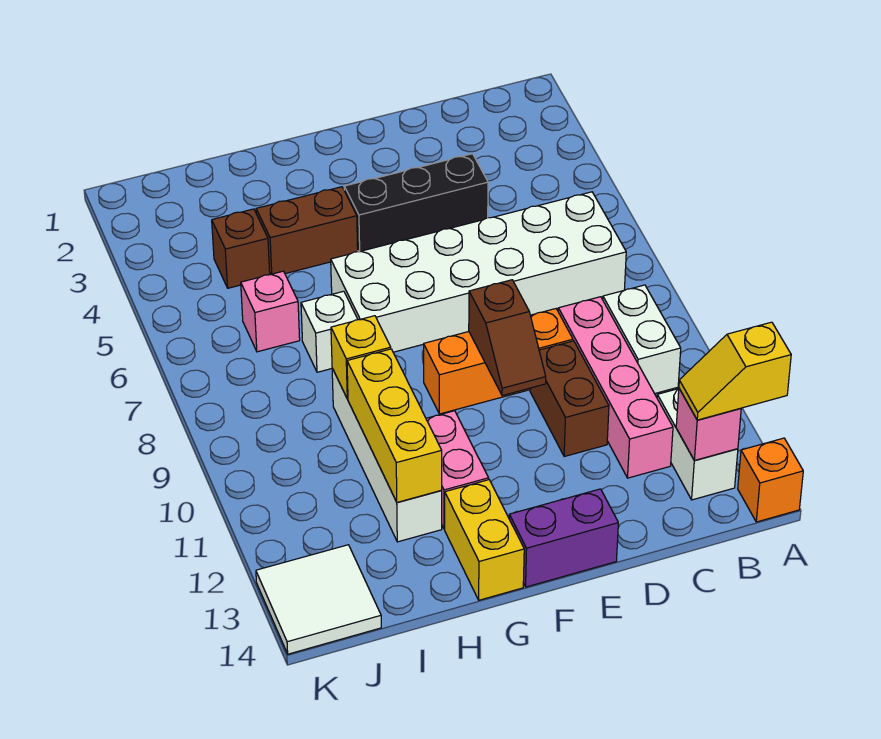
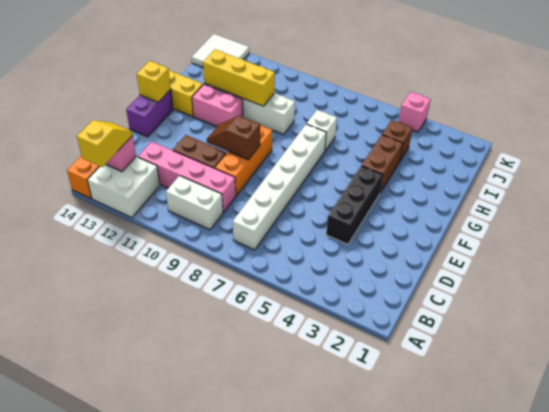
white 2x6 brick [331,192,626,352] -> white 1x6 brick [233,124,326,250]
white 1x2 brick [657,389,738,500] -> white 2x2 brick [87,157,160,218]
yellow 1x1 brick [331,316,391,399] -> yellow 1x1 brick moved to [137,61,171,102]
pink 1x1 brick [241,271,300,352] -> pink 1x1 brick moved to [399,92,431,132]

